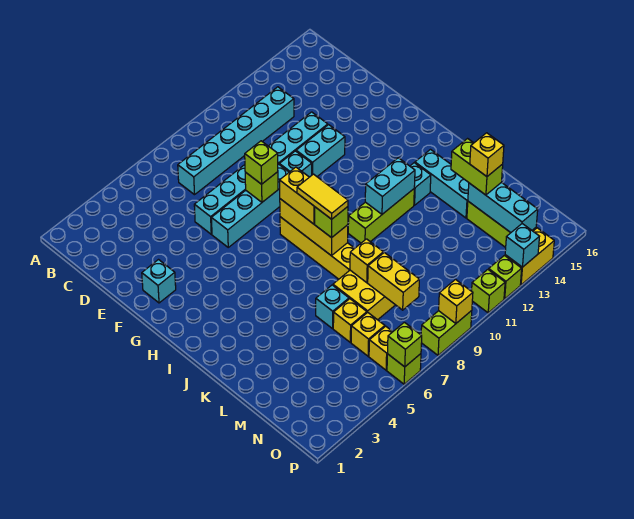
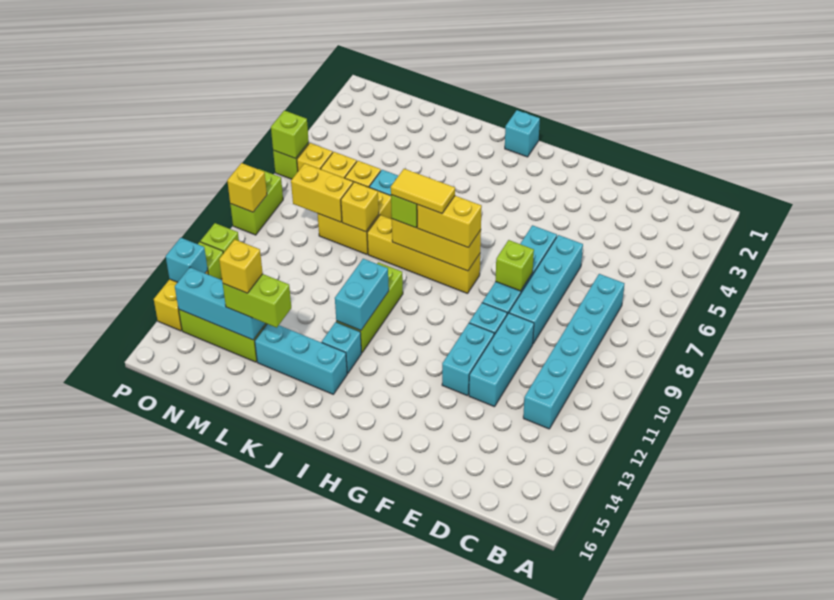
cyan 1x1 brick [142,260,176,303] -> cyan 1x1 brick moved to [505,110,540,157]
lime 1x1 brick [245,141,278,184] -> none

